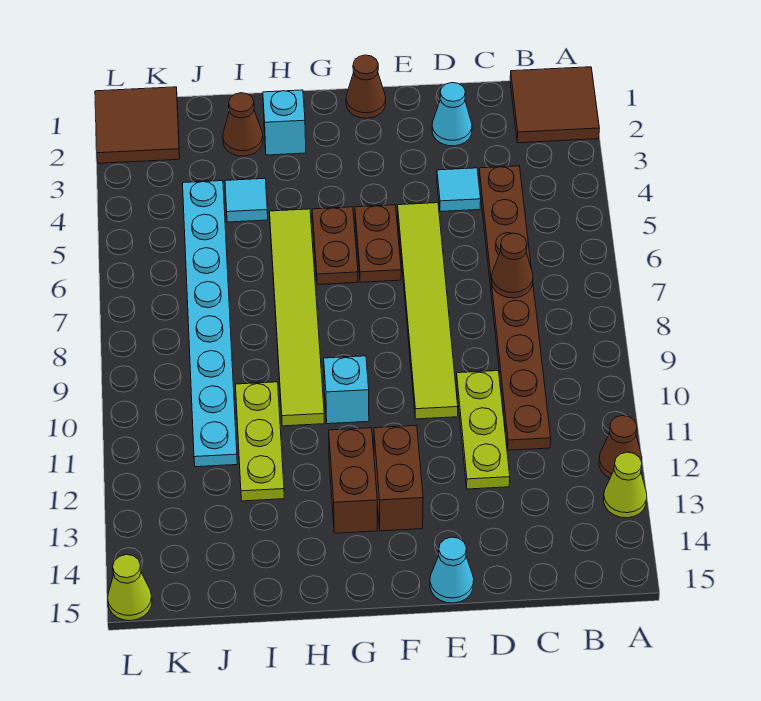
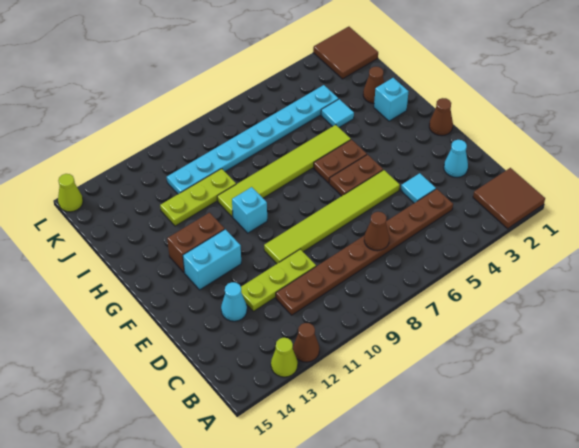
cyan 1x1 cone [430,537,474,603] -> cyan 1x1 cone moved to [221,282,247,321]
brown 1x2 brick [374,425,423,531] -> cyan 1x2 brick [183,229,241,290]

